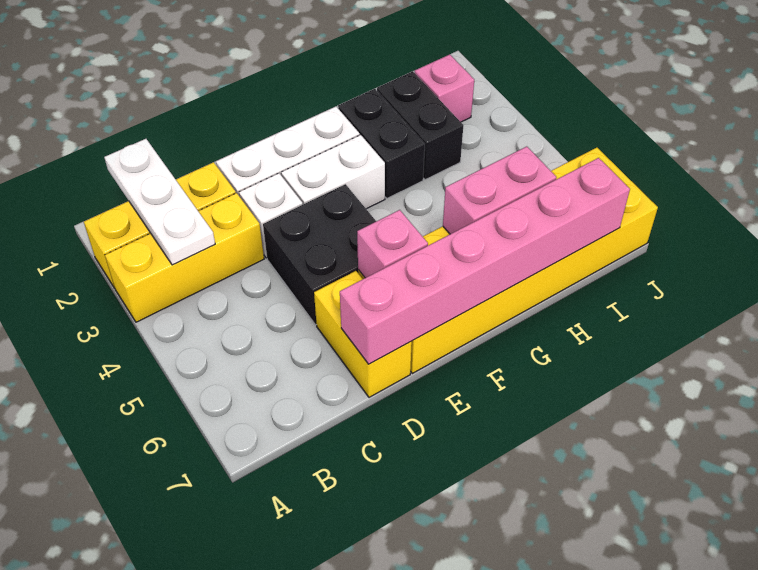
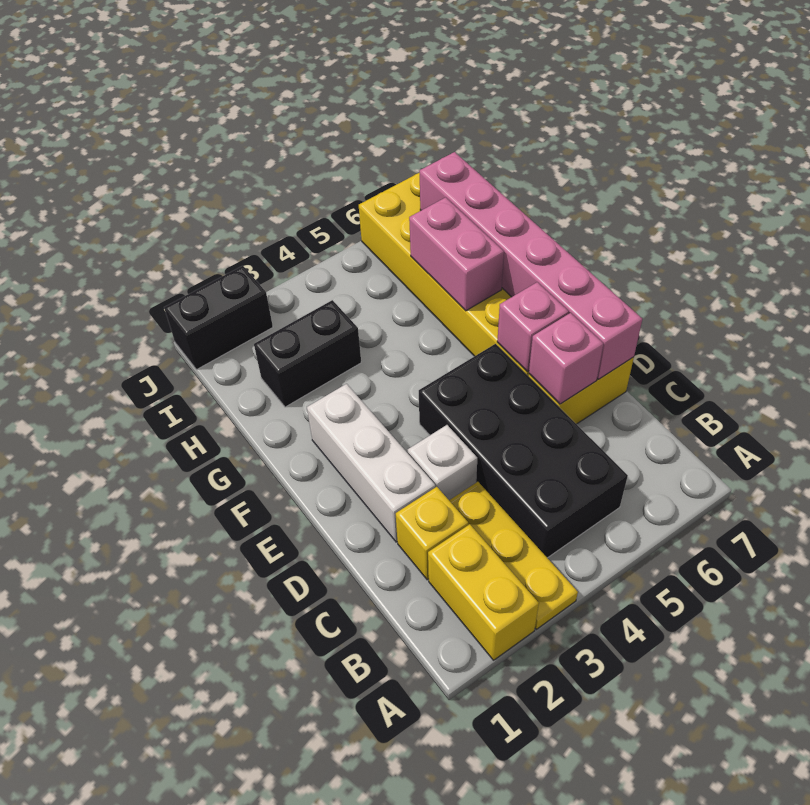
yellow 1x3 brick [105,193,264,322] -> yellow 1x3 plate [449,482,578,629]
white 1x3 plate [104,139,215,265] -> none
black 2x2 brick [263,184,376,325] -> black 2x4 brick [419,344,628,558]
white 1x2 brick [281,135,385,209] -> none
black 1x2 brick [338,89,425,198] -> black 1x2 brick moved to [164,266,273,370]
pink 1x1 brick [415,54,474,122] -> pink 1x1 brick moved to [529,313,603,404]

